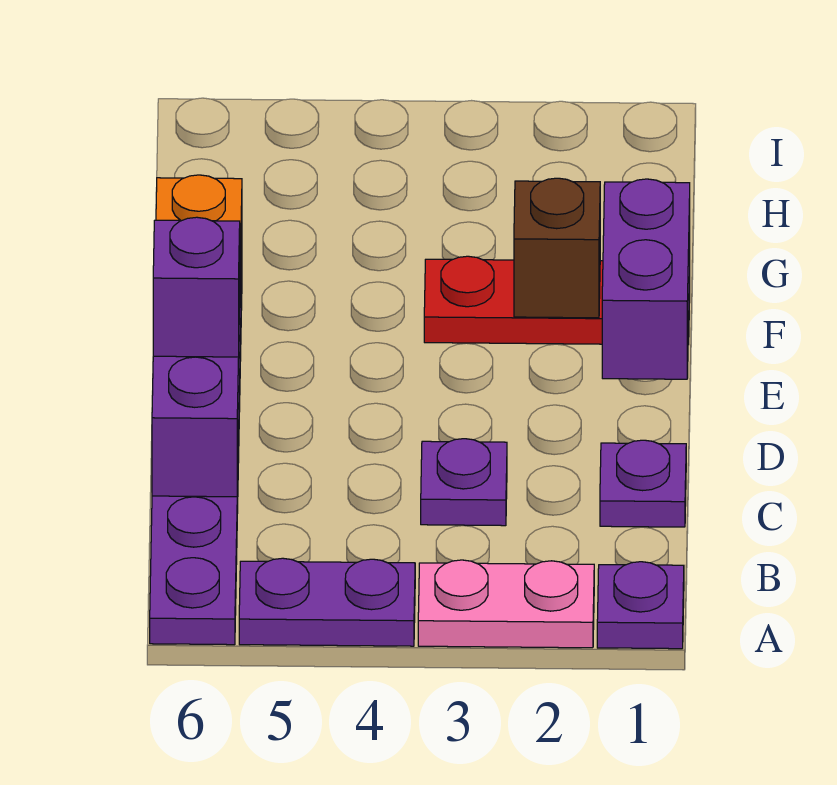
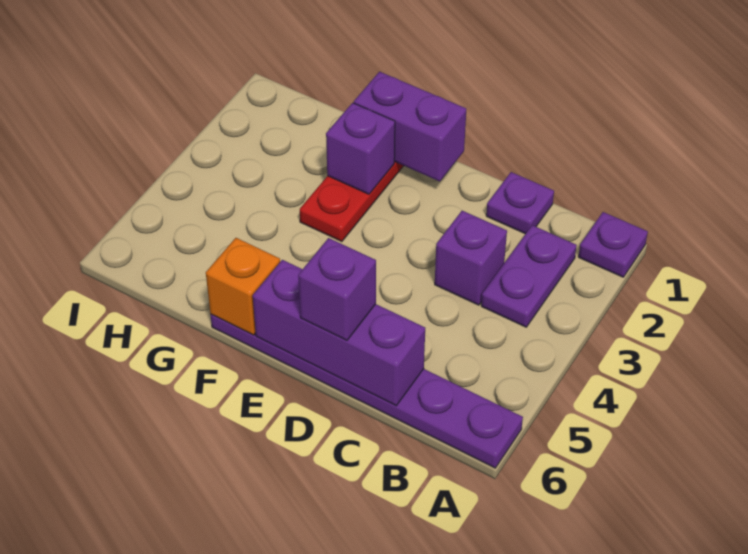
pink 1x2 plate [418,560,594,648] -> none
purple 1x2 plate [239,558,415,646] -> purple 1x2 plate moved to [481,225,577,327]
purple 1x1 plate [421,439,507,526] -> purple 1x1 brick [435,210,507,305]
brown 1x1 brick [514,178,600,318] -> purple 1x1 brick [326,103,395,194]

